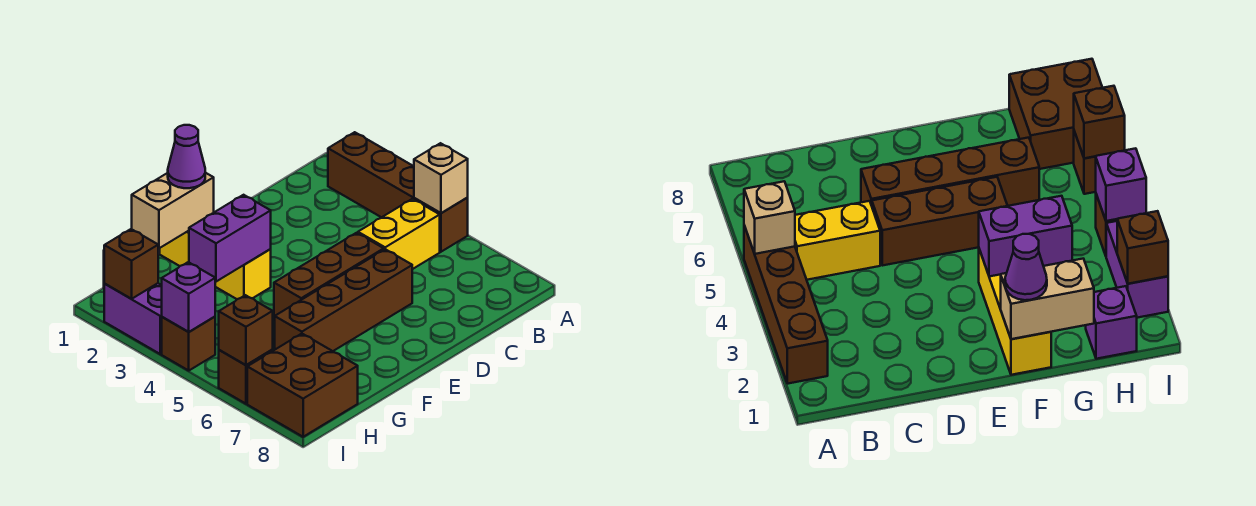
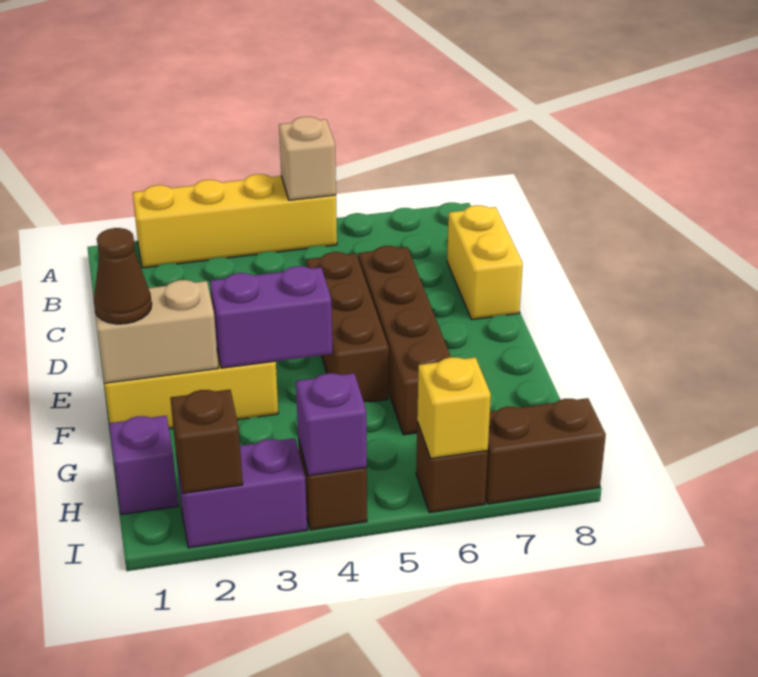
brown 1x4 brick [328,132,468,252] -> yellow 1x4 brick [133,174,337,268]
yellow 1x2 brick [358,199,440,269] -> yellow 1x2 brick moved to [447,205,523,319]
tan 1x2 brick [132,173,214,248] -> tan 1x2 brick turned to [93,280,218,383]
purple 1x1 cone [168,125,205,188] -> brown 1x1 cone [94,228,152,324]
purple 1x2 brick [189,195,271,282] -> purple 1x2 brick turned to [210,266,333,368]
brown 2x2 brick [247,334,358,437] -> brown 1x2 brick [485,398,606,504]
brown 1x1 brick [219,295,273,365] -> yellow 1x1 brick [417,357,491,458]

